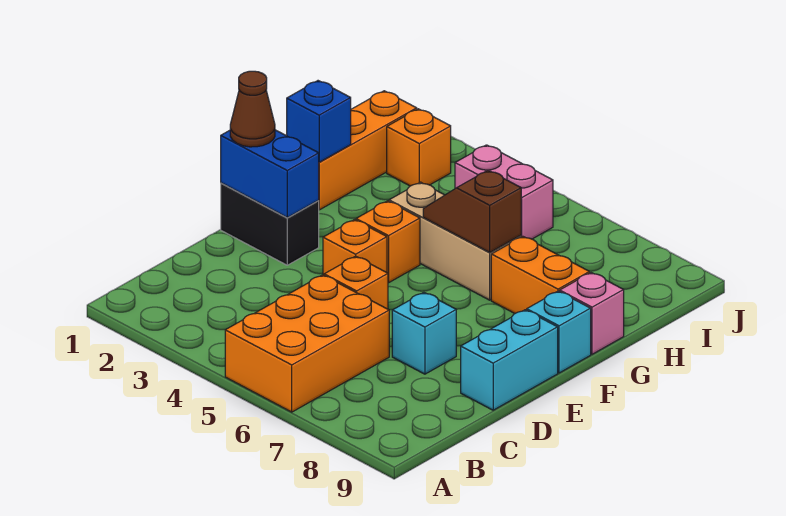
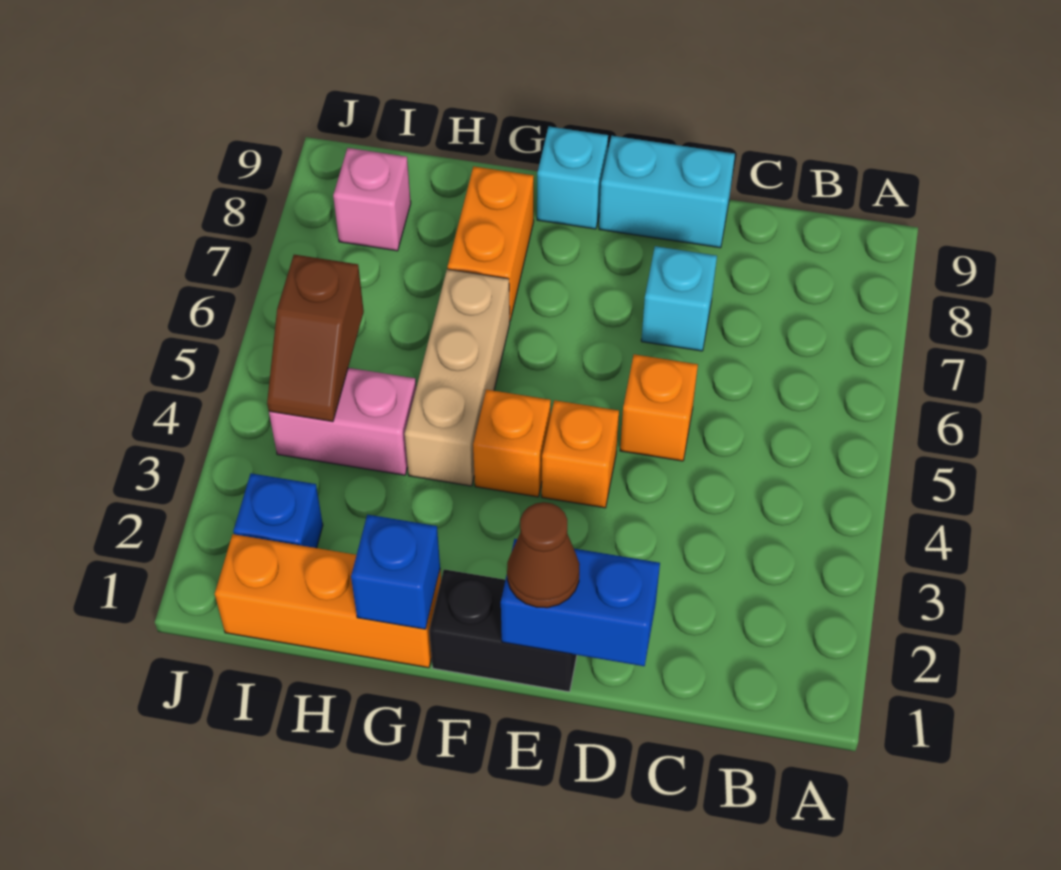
orange 2x3 brick [225,275,389,412] -> none
black 1x2 brick [221,183,319,265] -> black 1x2 brick turned to [429,569,577,692]
blue 1x2 brick [221,130,319,218] -> blue 1x2 brick turned to [501,539,660,666]
brown 1x2 slope [423,170,521,253] -> brown 1x2 slope moved to [267,255,364,422]
pink 1x1 brick [560,273,624,354] -> pink 1x1 brick moved to [333,148,411,251]
orange 1x1 brick [387,109,451,186] -> blue 1x1 brick [233,473,323,548]
pink 1x2 brick [455,145,553,239] -> pink 1x2 brick turned to [269,368,416,475]

